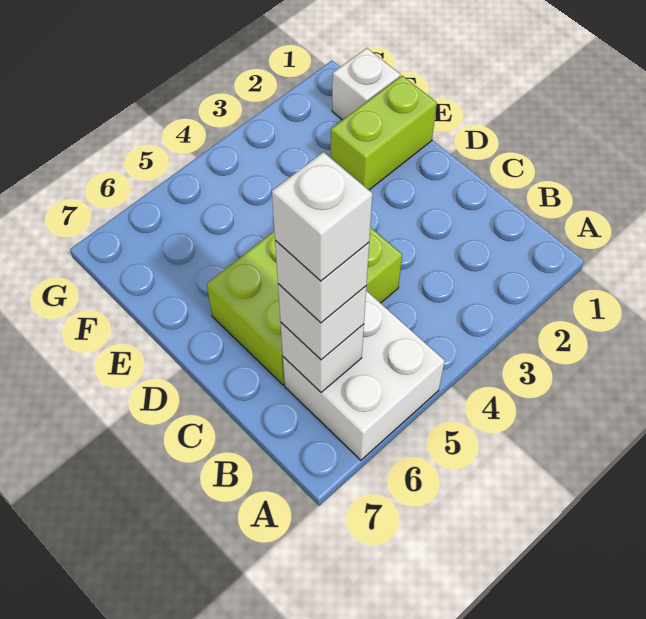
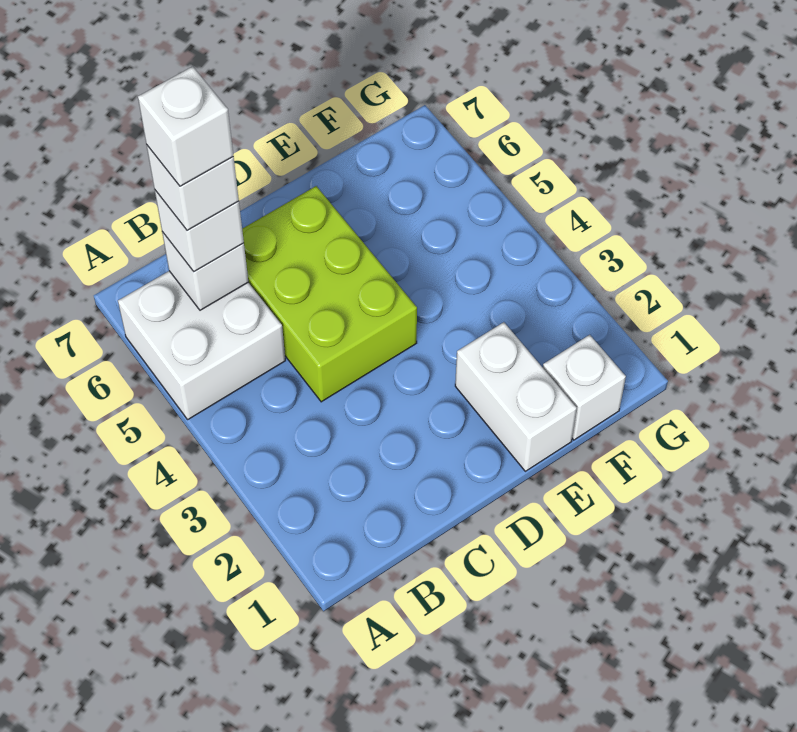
lime 1x2 brick [331,76,437,190] -> white 1x2 brick [455,322,577,471]

